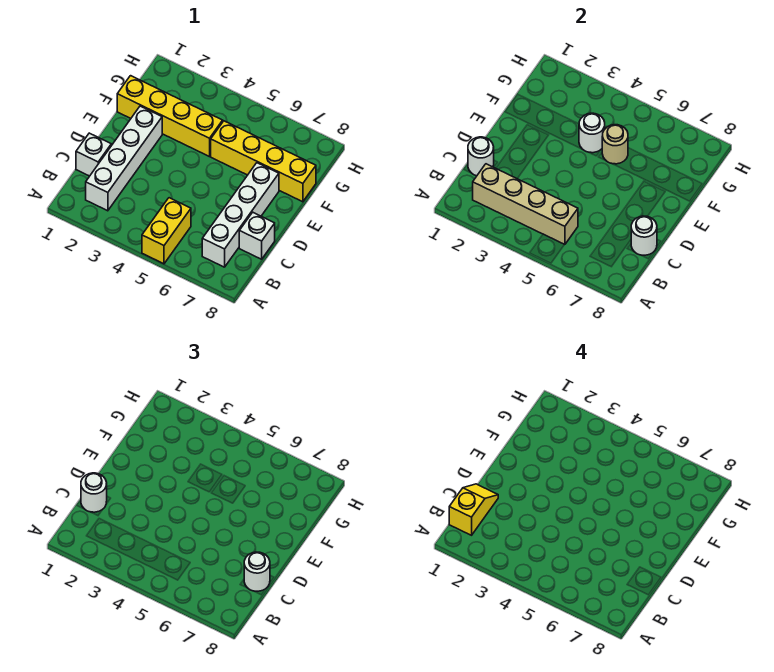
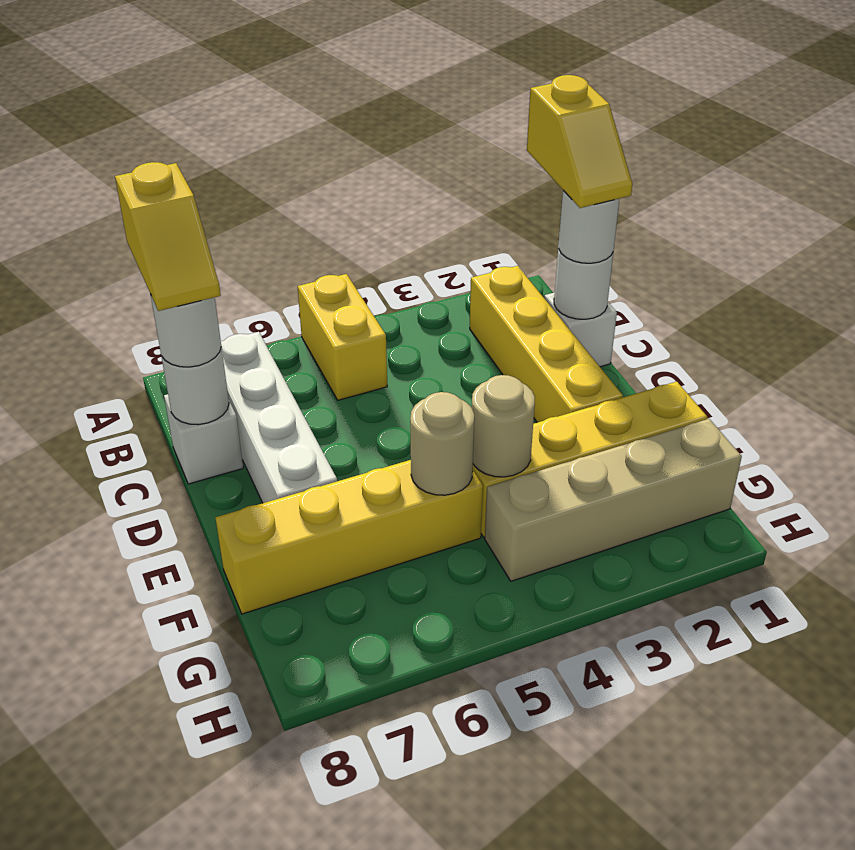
white 1x4 brick [86,106,162,211] -> yellow 1x4 brick [470,266,623,423]
tan 1x4 brick [473,164,578,245] -> tan 1x4 brick moved to [485,419,742,581]
none -> yellow 1x2 slope [115,162,221,311]
white 1x1 round brick [579,113,605,153] -> tan 1x1 round brick [472,375,535,477]

